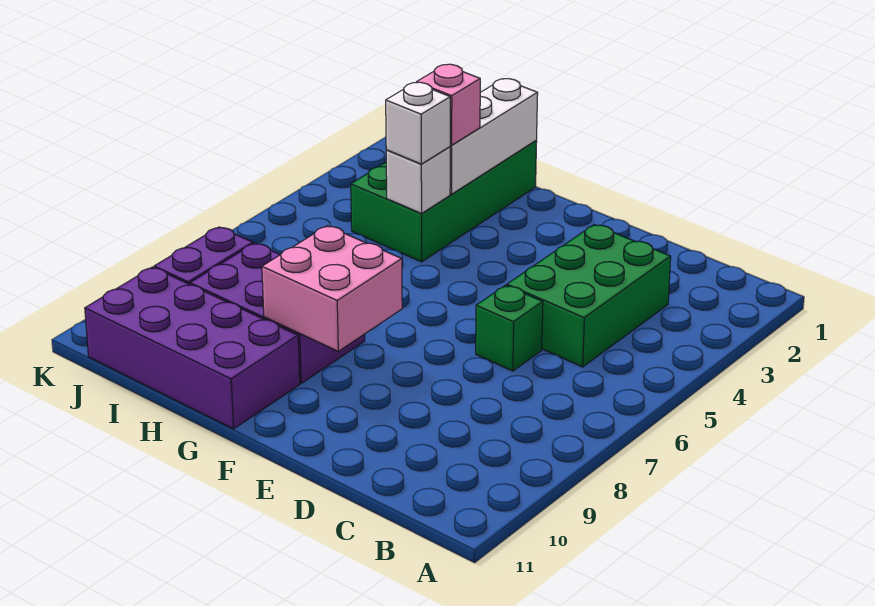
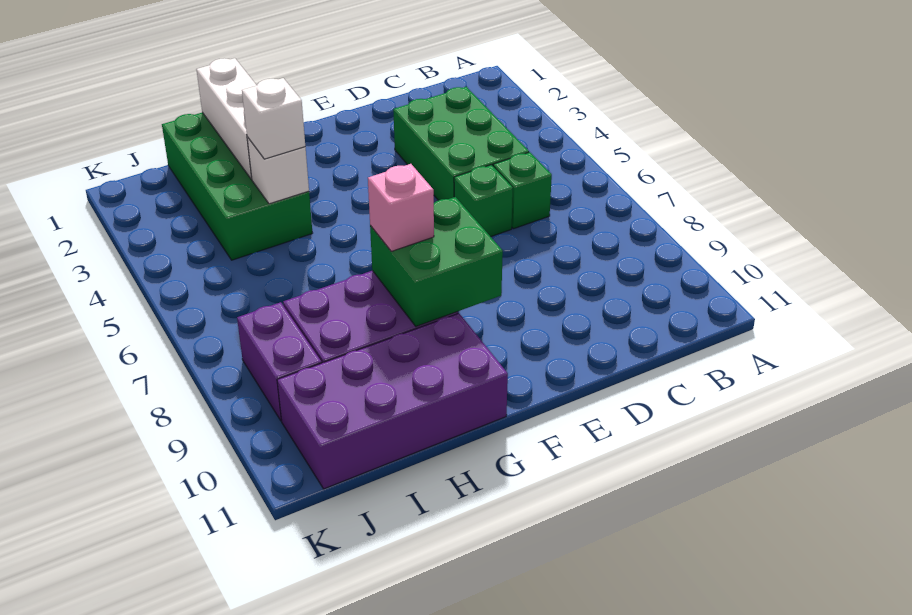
none -> green 1x1 brick [493,152,552,229]
pink 2x2 brick [262,226,402,351] -> green 2x2 brick [370,197,503,326]
pink 1x1 brick [416,64,480,145] -> pink 1x1 brick moved to [368,164,434,251]

